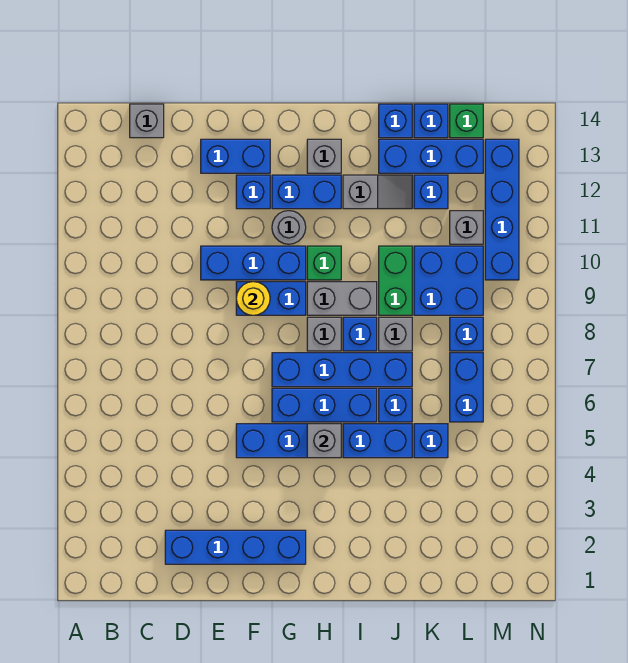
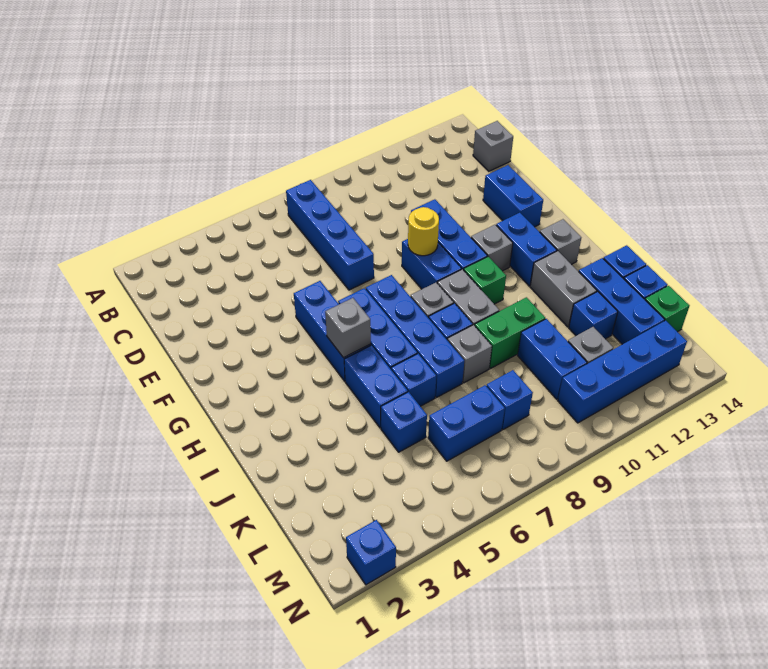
blue 1x4 brick [165,530,306,564] -> blue 1x4 brick moved to [286,180,374,290]
blue 1x1 brick [236,175,270,209] -> blue 1x1 brick moved to [346,520,396,585]
grey 1x1 round brick [272,211,306,244] -> grey 1x1 brick [471,225,513,271]
grey 1x2 slope [343,175,412,209] -> grey 1x2 brick [530,251,597,327]
blue 2x2 brick [414,246,483,315] -> blue 1x2 brick [518,319,587,399]

